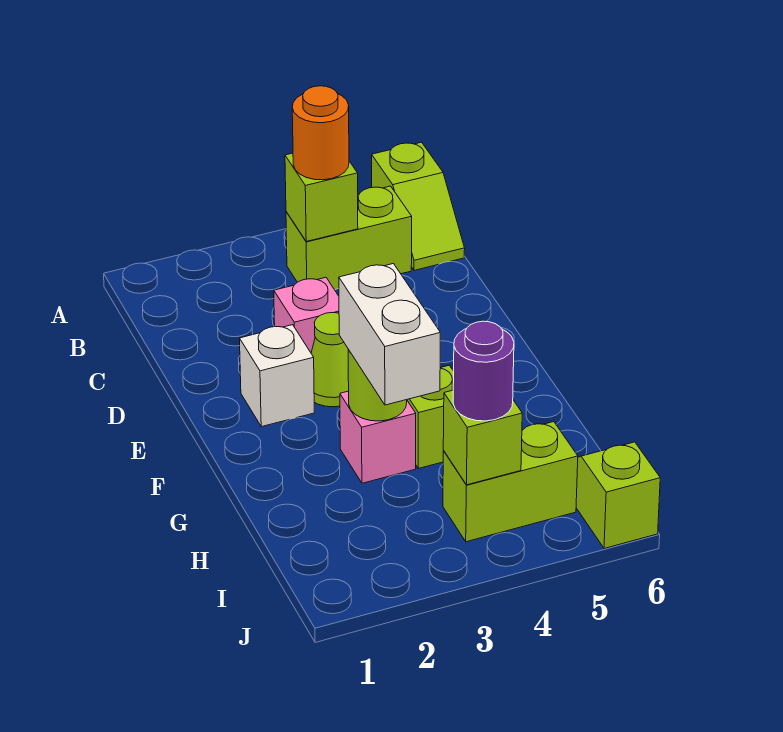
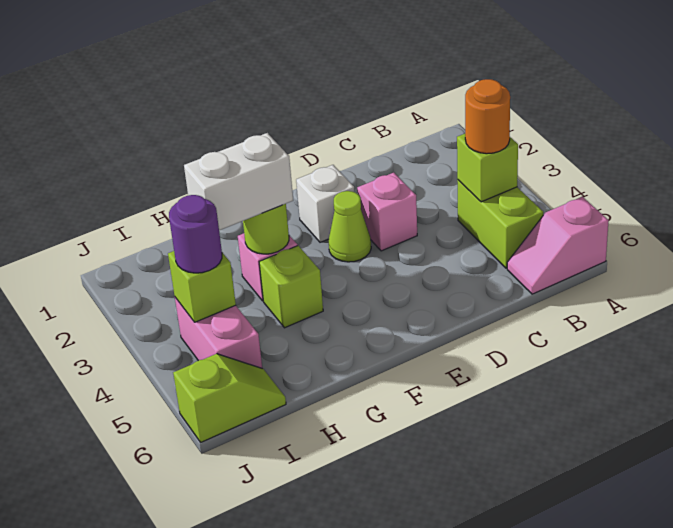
lime 1x2 slope [372,142,465,270] -> pink 1x2 slope [507,197,609,294]
lime 1x2 brick [443,422,578,542] -> pink 1x2 brick [175,297,262,368]

